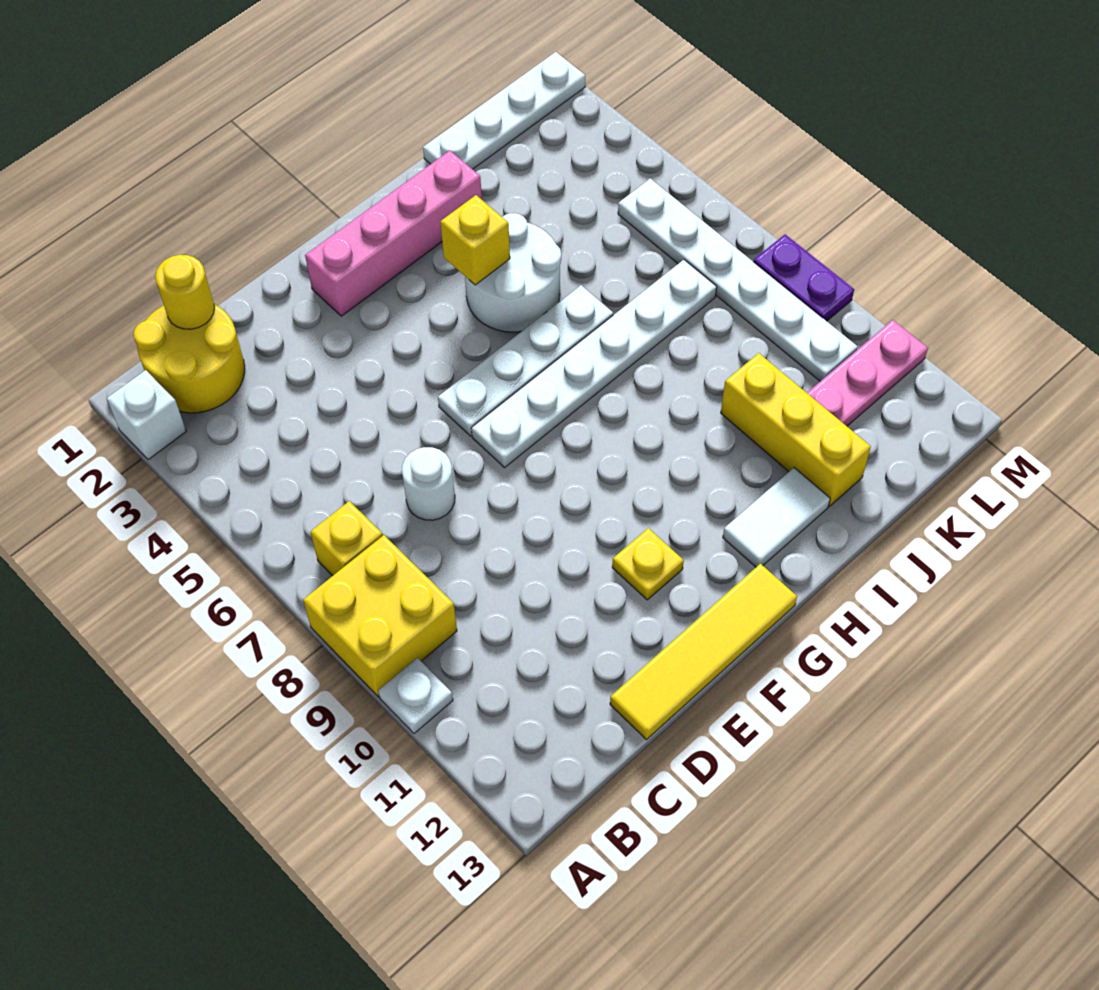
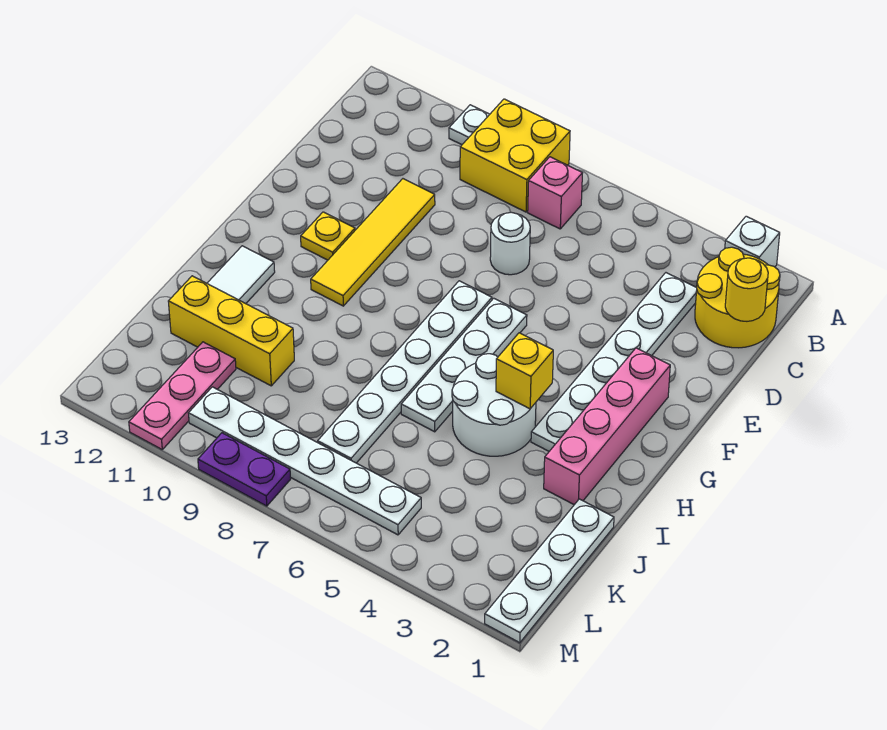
yellow 1x1 brick [310,501,383,576] -> pink 1x1 brick [528,157,582,229]
none -> white 1x6 plate [531,273,697,451]
yellow 1x4 tile [610,564,797,740] -> yellow 1x4 tile moved to [311,179,435,306]

